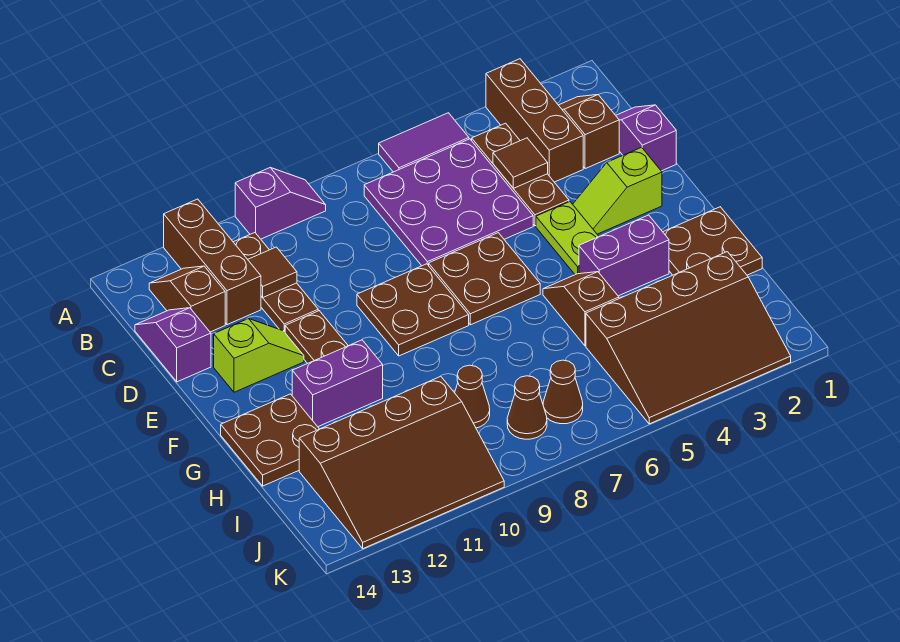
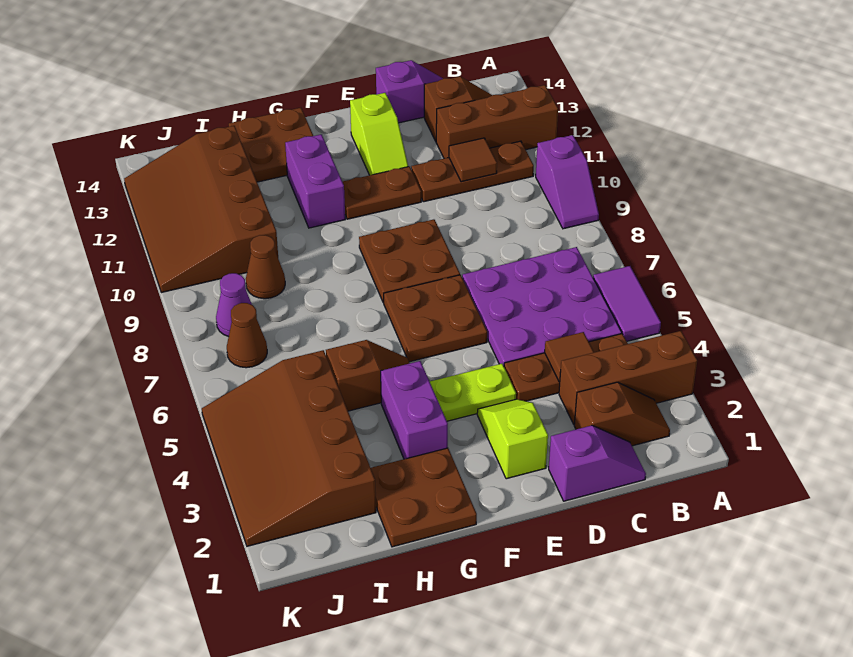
brown 1x1 cone [507,376,547,439] -> purple 1x1 cone [216,273,252,337]

